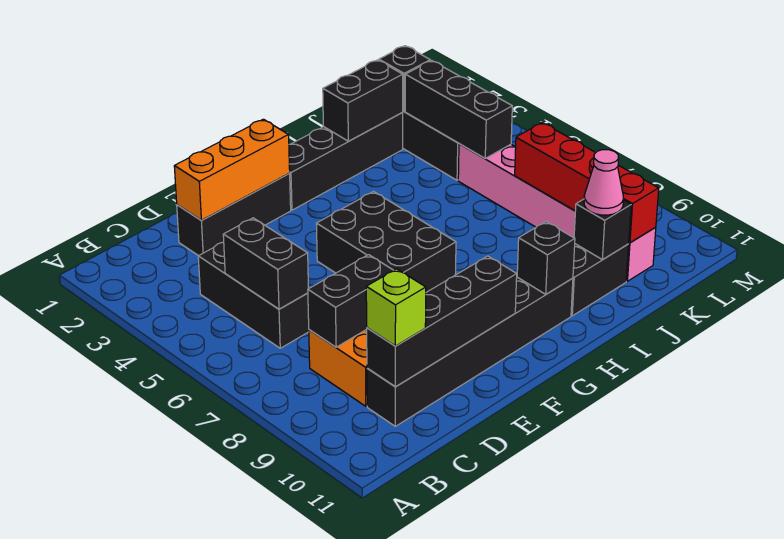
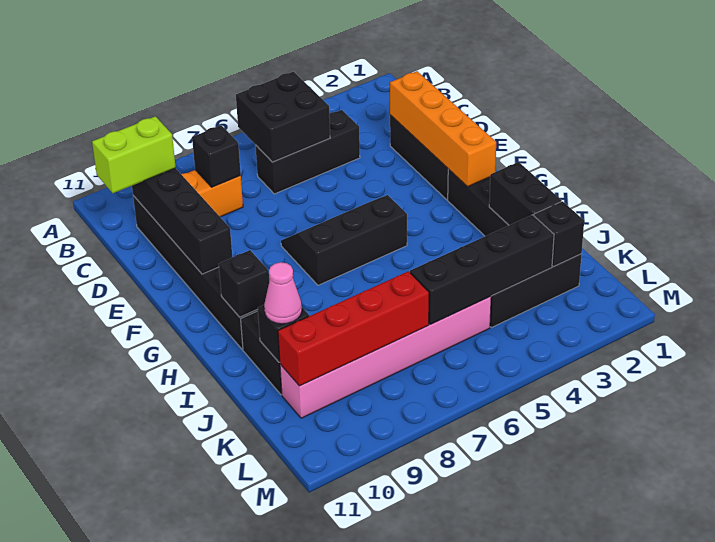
black 1x2 brick [223,218,308,309] -> black 2x2 brick [236,72,330,162]
black 1x2 brick [308,255,393,347] -> black 1x1 brick [192,125,241,187]
lime 1x1 brick [366,269,426,346] -> lime 1x2 brick [92,116,176,193]
orange 1x3 brick [174,119,290,220] -> orange 1x4 brick [390,71,496,187]
black 2x3 brick [316,192,456,292] -> black 2x3 slope [281,195,407,285]
black 1x3 brick [405,61,512,158] -> black 1x4 brick [410,215,554,324]

